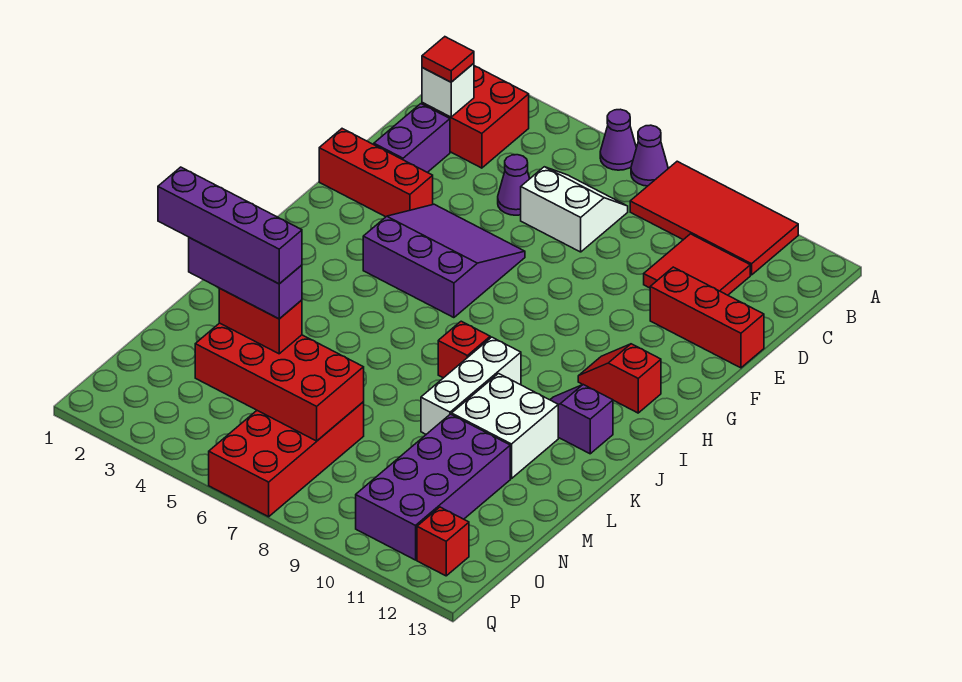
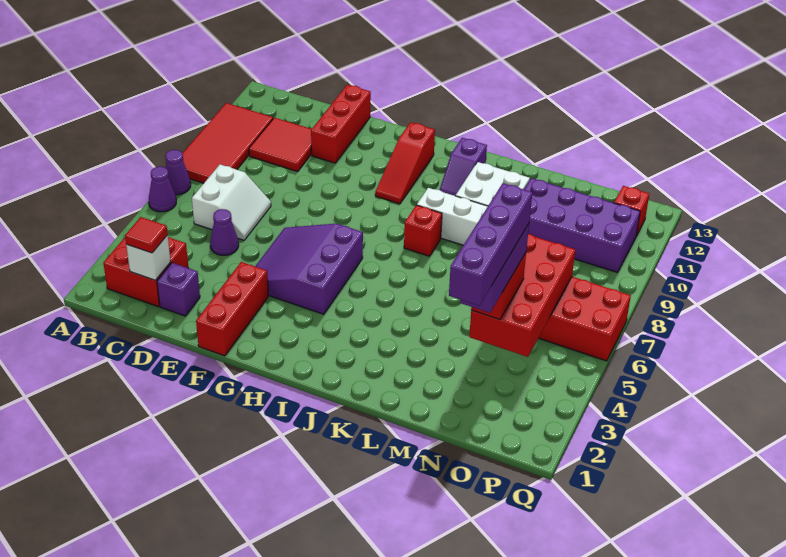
white 2x2 slope [521,167,628,252] -> white 2x2 slope turned to [192,164,271,240]
purple 1x2 brick [374,104,450,172] -> purple 1x1 brick [157,263,200,316]
red 1x2 slope [578,344,661,413] -> red 1x3 slope [375,122,435,204]

